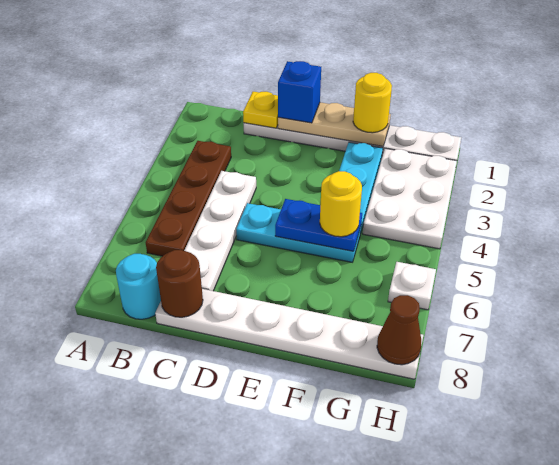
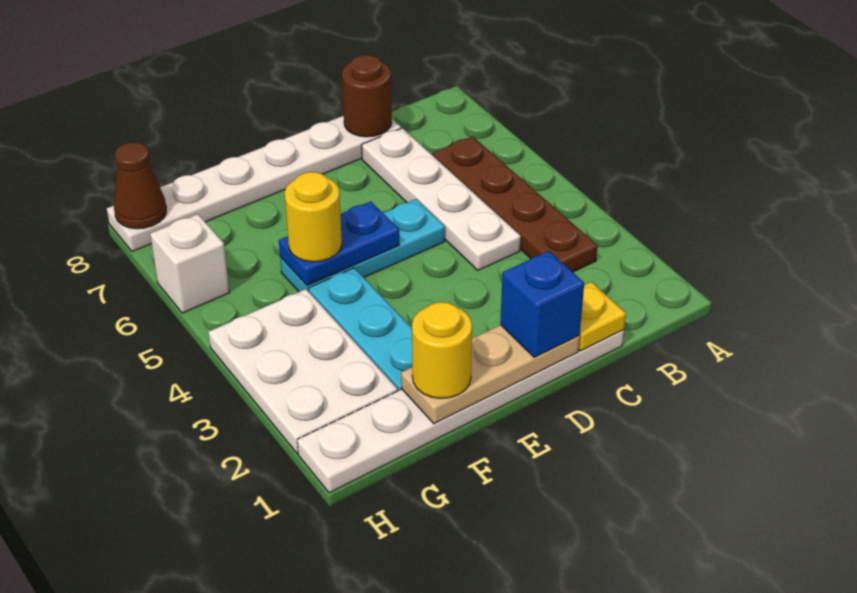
cyan 1x1 round brick [116,254,161,319] -> none
white 1x1 plate [388,262,436,310] -> white 1x1 brick [150,214,229,313]

